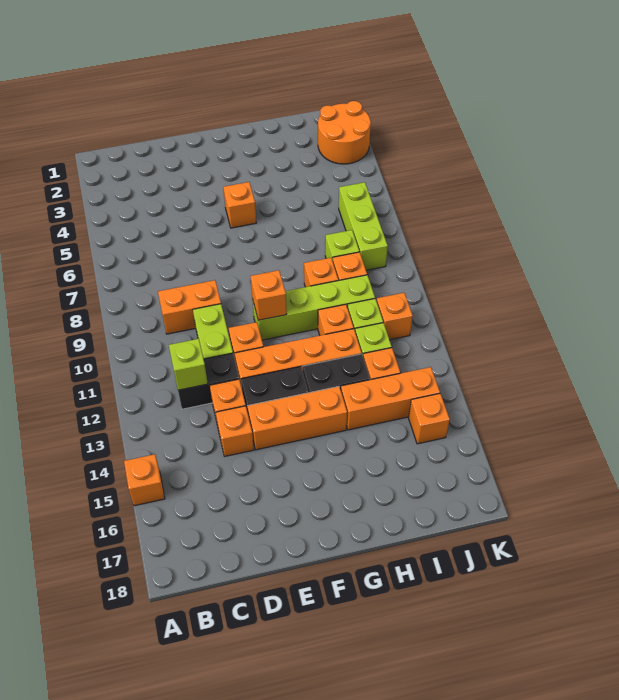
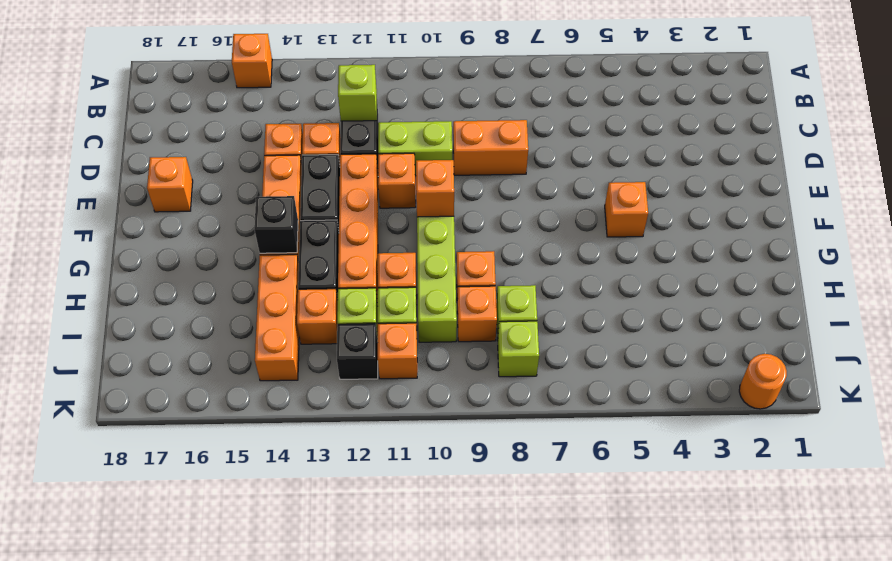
orange 1x2 brick [158,280,221,334] -> orange 1x2 brick turned to [453,120,528,175]
none -> black 1x1 brick [254,196,298,253]
orange 2x2 round brick [318,101,371,164] -> orange 1x1 round brick [739,354,787,409]
lime 1x3 brick [339,182,388,270] -> lime 1x1 brick [497,321,539,377]
none -> black 1x1 brick [337,324,378,379]
orange 1x1 brick [409,394,450,444] -> orange 1x1 brick moved to [147,157,193,212]

